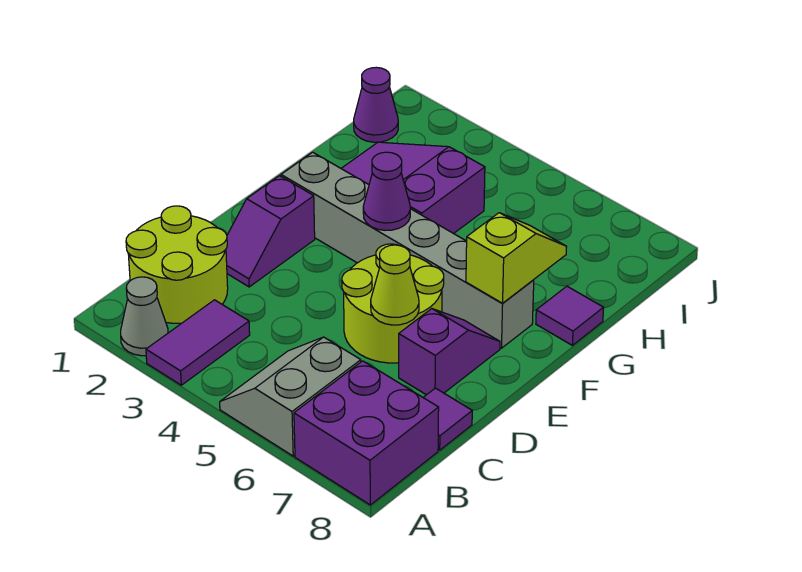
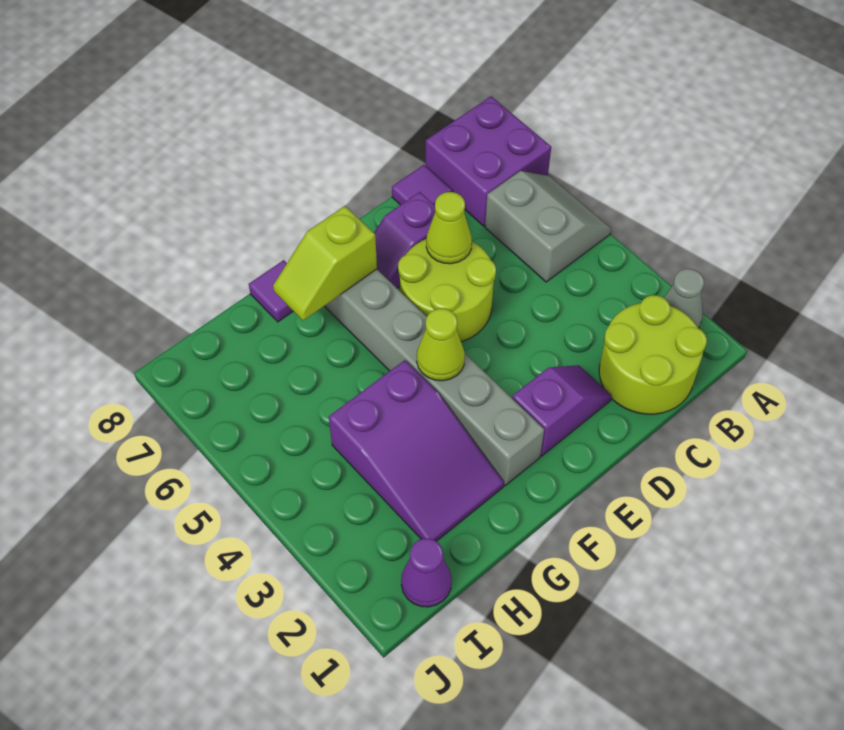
purple 1x2 tile [146,300,250,385] -> none
grey 2x2 slope [220,337,361,456] -> grey 2x2 slope turned to [485,171,611,282]
purple 1x1 cone [363,152,410,230] -> lime 1x1 cone [417,309,465,381]

